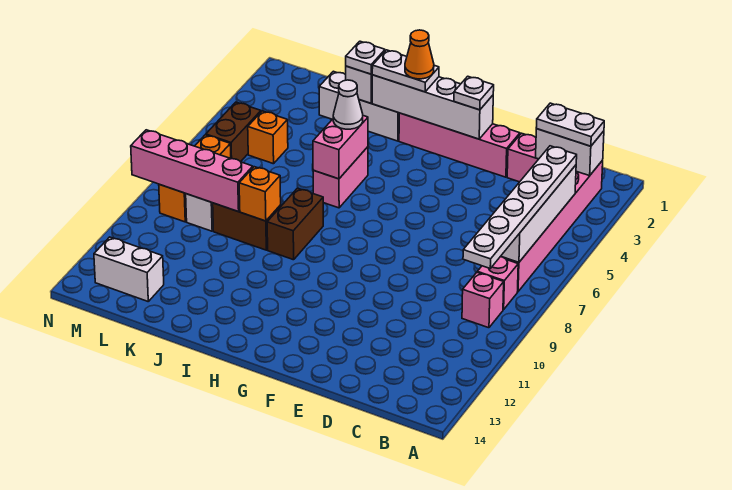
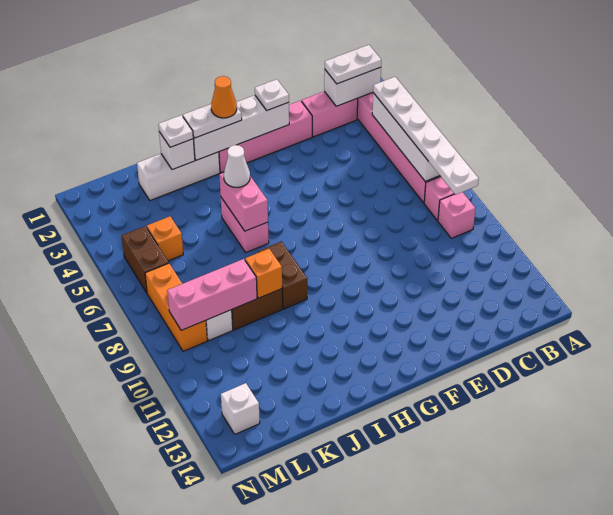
pink 1x4 brick [131,130,253,212] -> pink 1x3 brick [167,259,257,330]
white 1x2 brick [94,237,164,301] -> white 1x1 brick [221,383,260,434]

